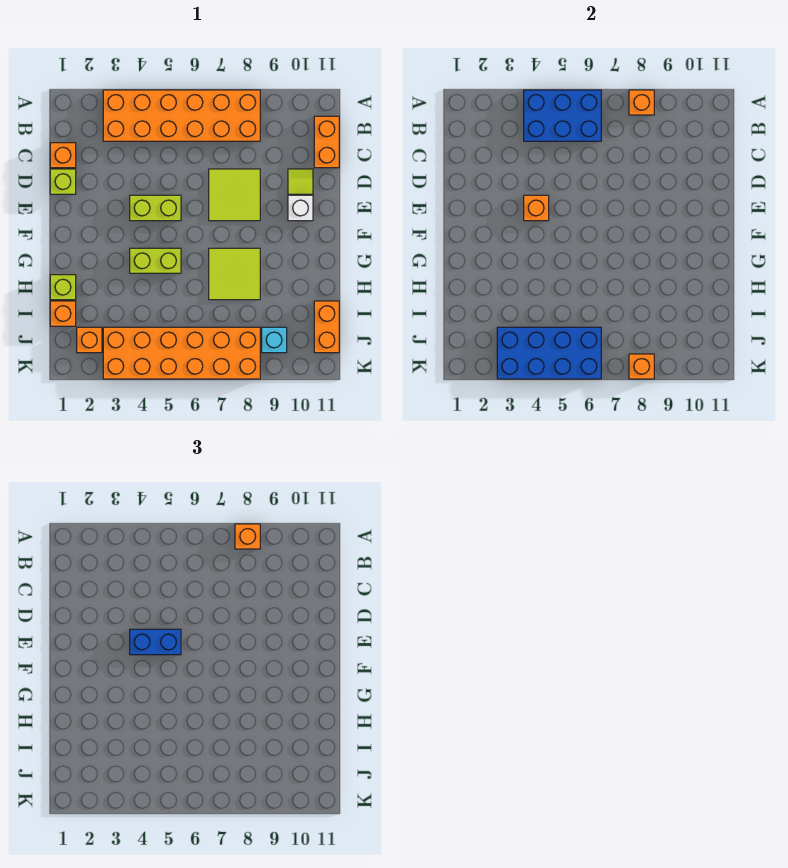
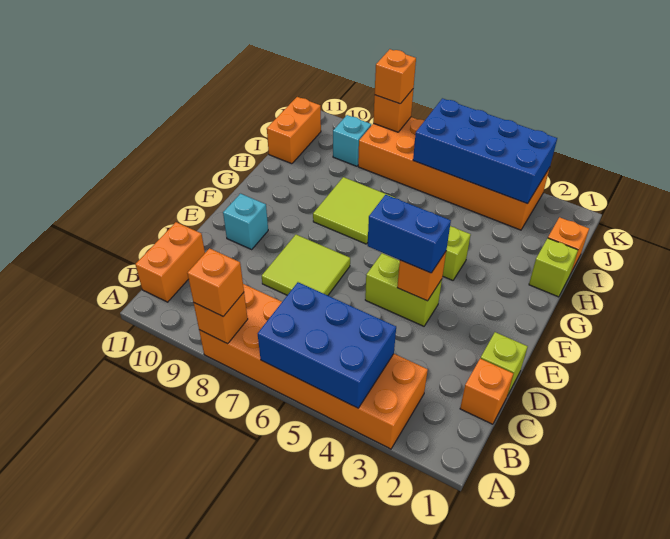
lime 1x1 tile [288,169,313,194] -> none
white 1x1 brick [288,195,313,221] -> cyan 1x1 brick [223,194,268,249]
orange 1x1 brick [77,327,102,353] -> orange 1x1 brick moved to [375,49,416,104]

